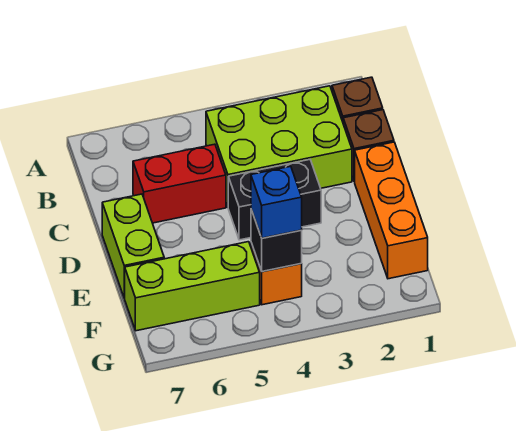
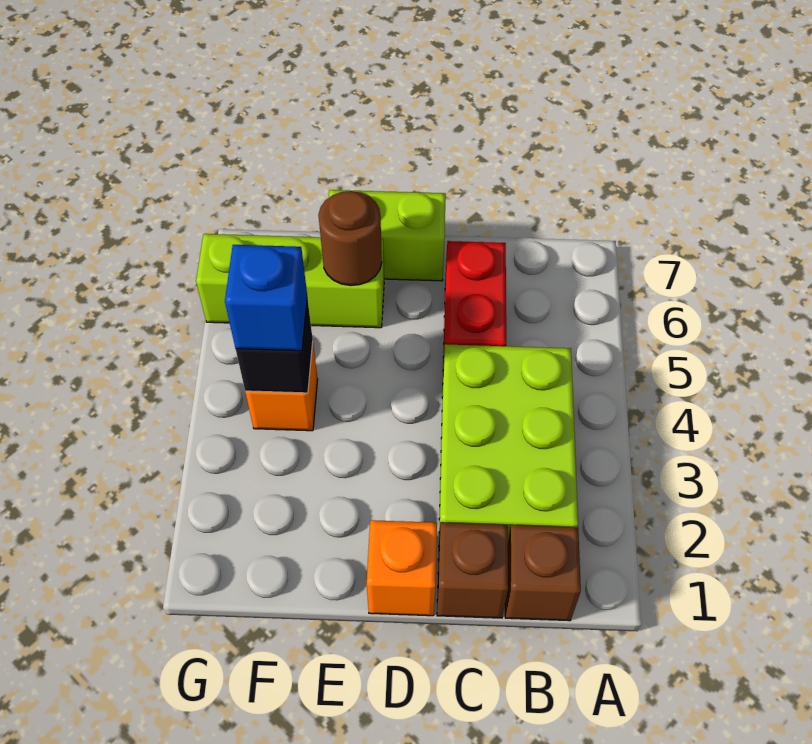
orange 1x3 brick [355,142,428,279] -> orange 1x1 brick [367,520,437,616]
black 1x2 brick [228,160,321,240] -> none
none -> brown 1x1 round brick [318,191,382,286]
lime 1x3 brick [125,242,260,331] -> lime 1x3 brick turned to [196,234,384,328]

